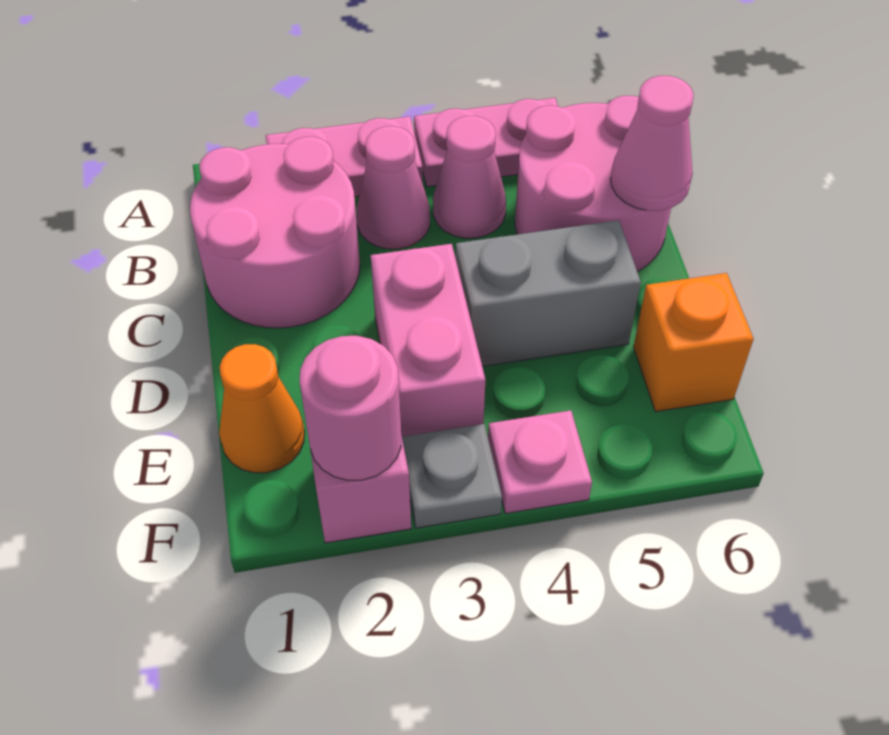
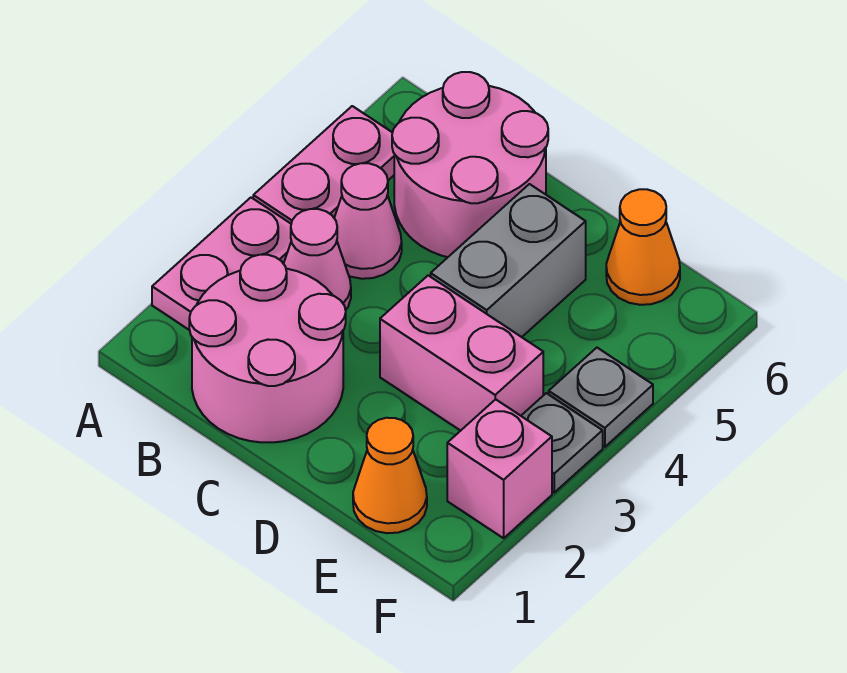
pink 1x1 cone [611,76,694,211] -> none
orange 1x1 brick [634,273,754,412] -> orange 1x1 cone [606,189,680,305]
pink 1x1 round brick [299,336,401,480] -> none
pink 1x1 plate [488,410,592,514] -> grey 1x1 plate [549,348,653,447]

